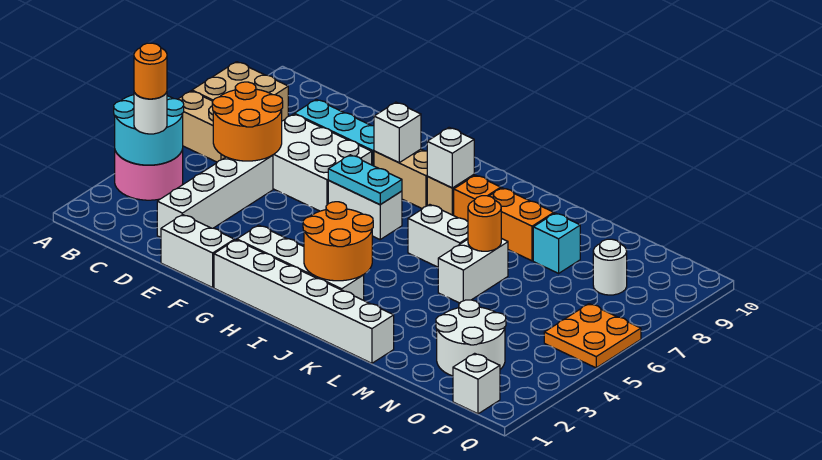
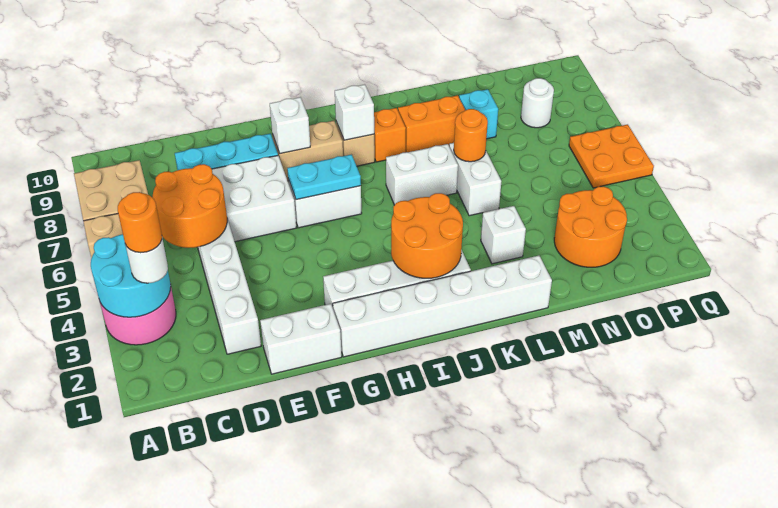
white 2x2 round brick [436,300,506,376] -> orange 2x2 round brick [554,186,627,267]
white 1x1 brick [453,353,500,414] -> white 1x1 brick moved to [481,206,526,264]

